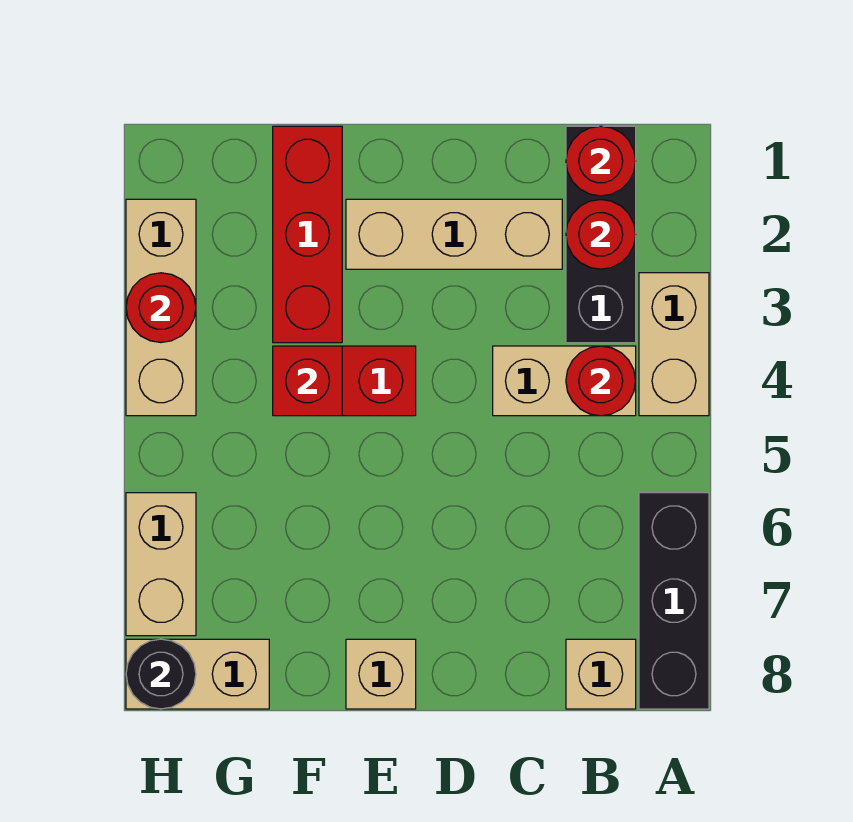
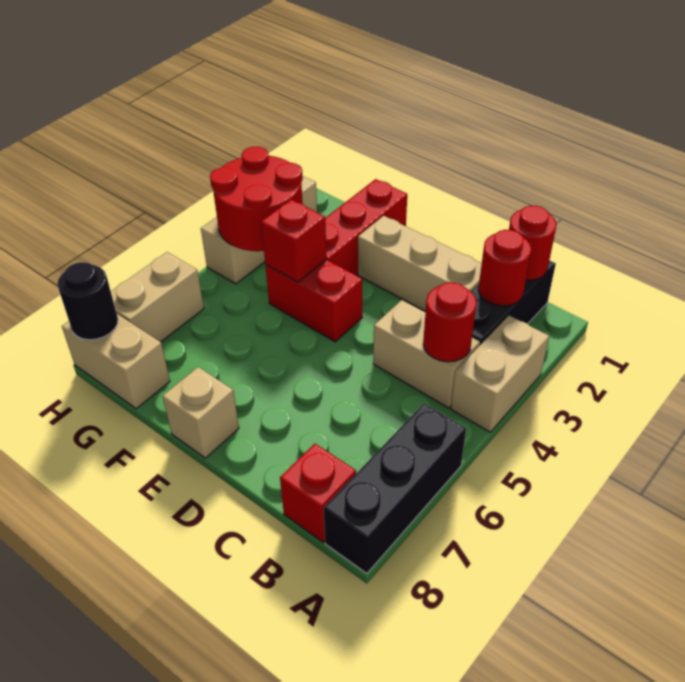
tan 1x1 brick [566,639,636,709] -> red 1x1 brick [280,444,356,542]
red 1x1 round brick [126,273,196,342] -> red 2x2 round brick [210,147,303,251]

